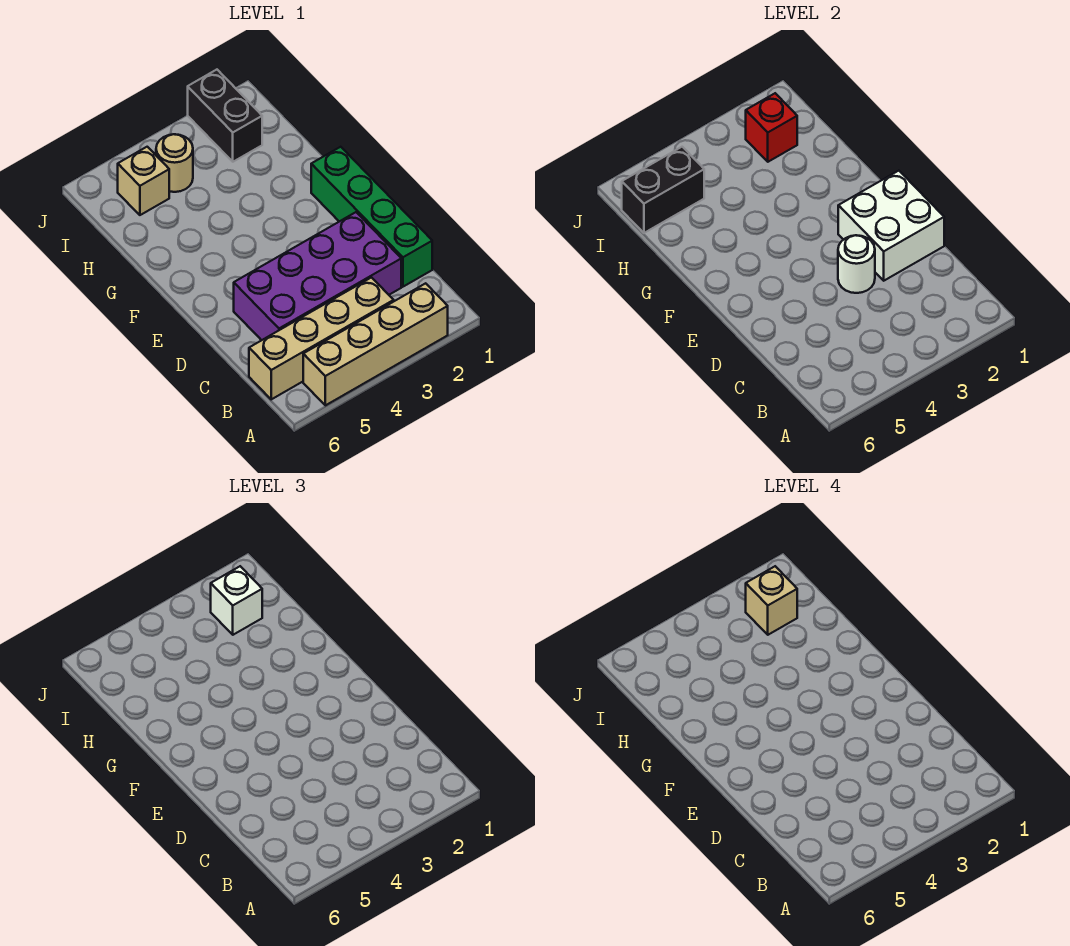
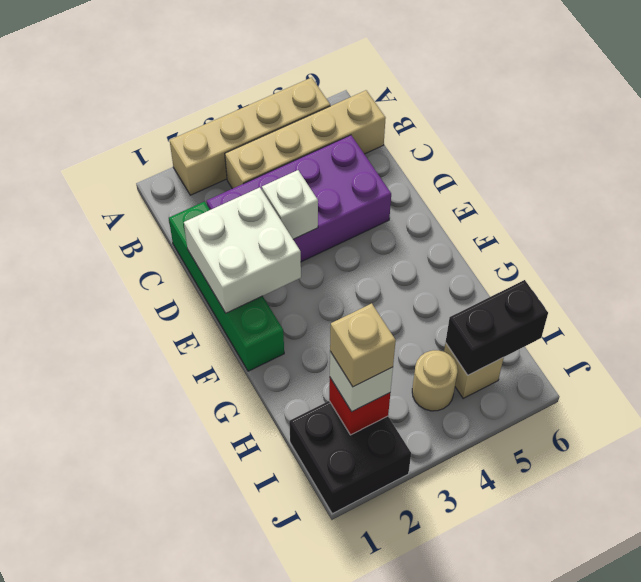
white 1x1 round brick [838,235,875,293] -> white 1x1 brick [262,170,318,239]
black 1x2 brick [188,70,262,162] -> black 2x2 brick [289,401,411,514]

